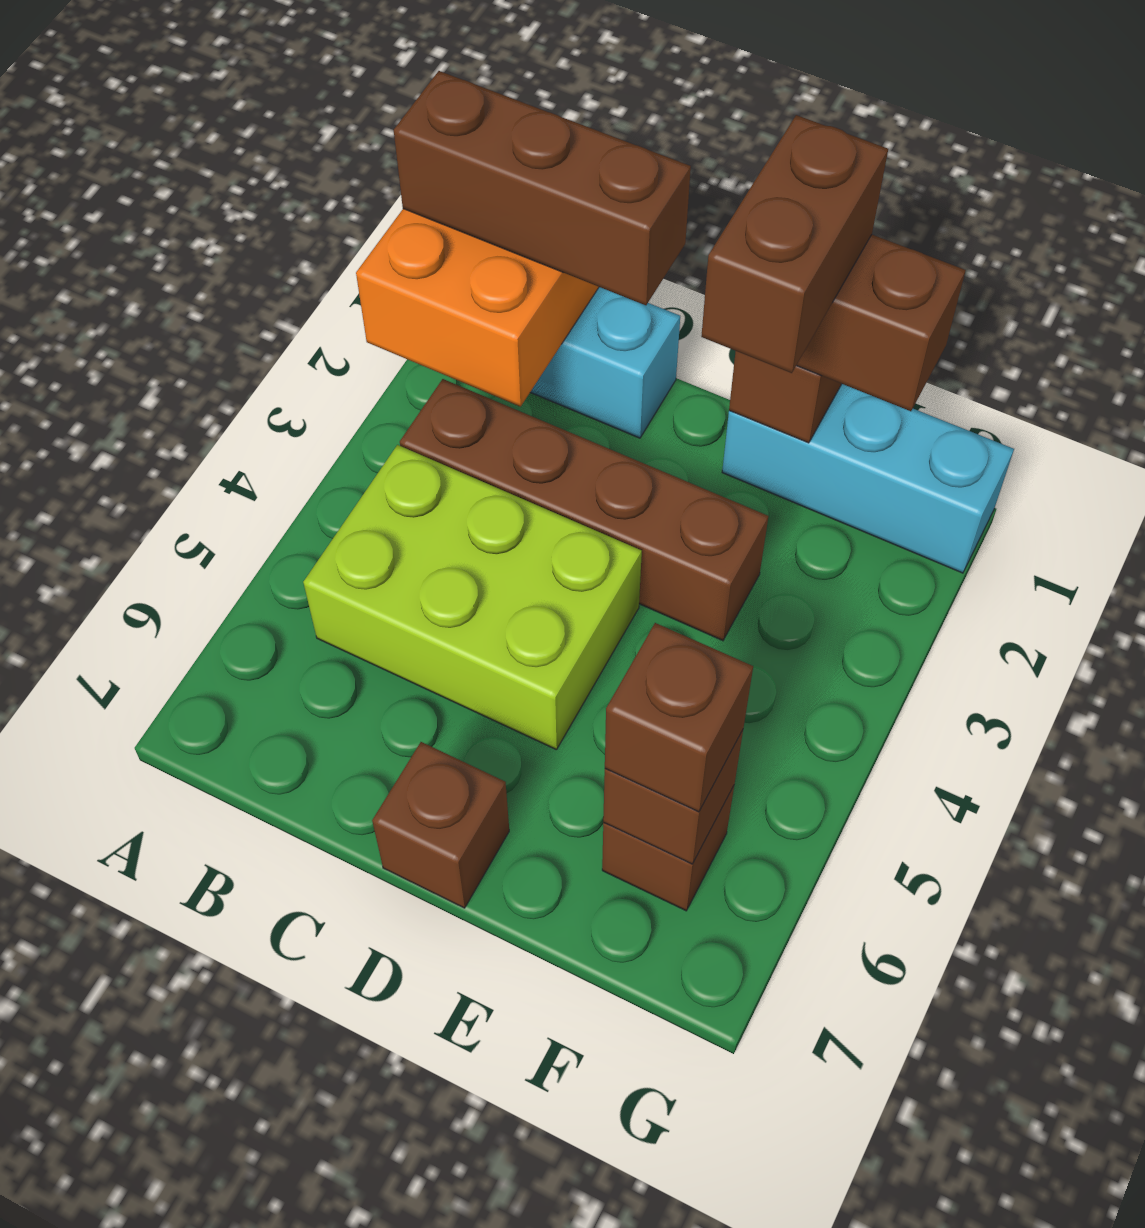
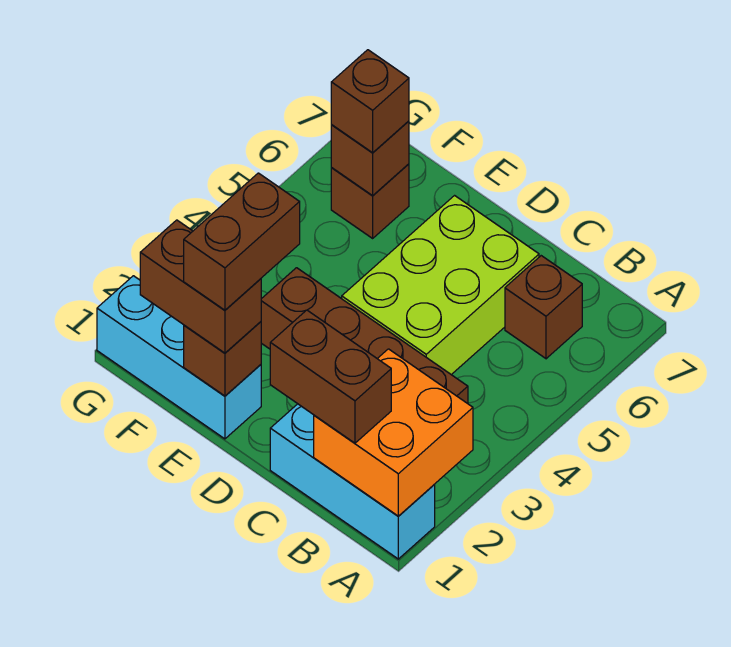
brown 1x3 brick [394,71,691,305] -> brown 1x2 brick [270,310,391,443]
lime 2x3 brick [303,445,642,750] -> lime 2x3 brick turned to [342,196,539,375]
brown 1x1 brick [372,742,509,908] -> brown 1x1 brick moved to [505,256,582,359]

